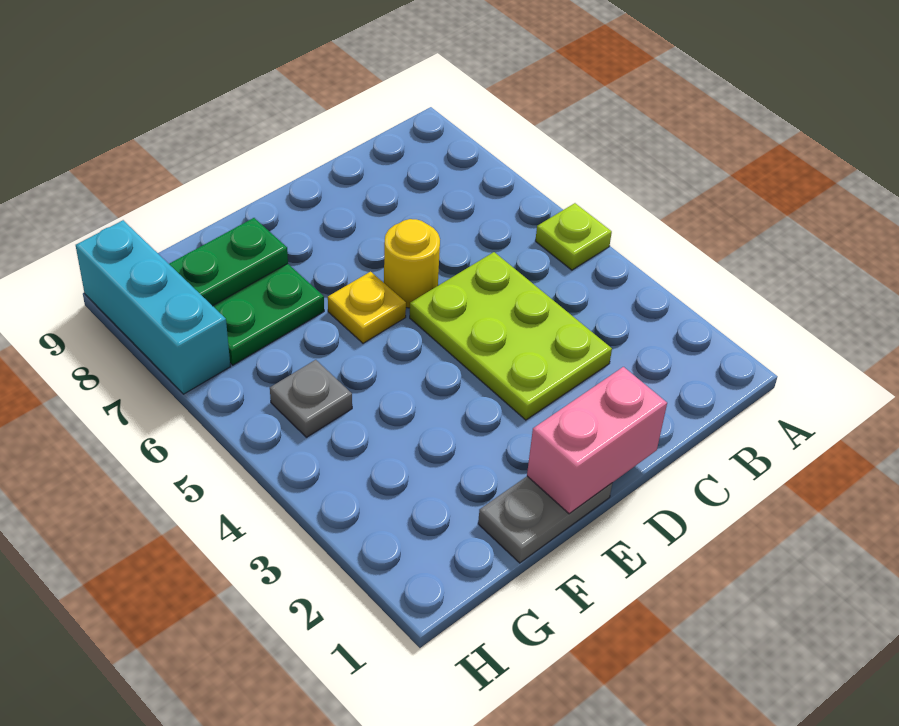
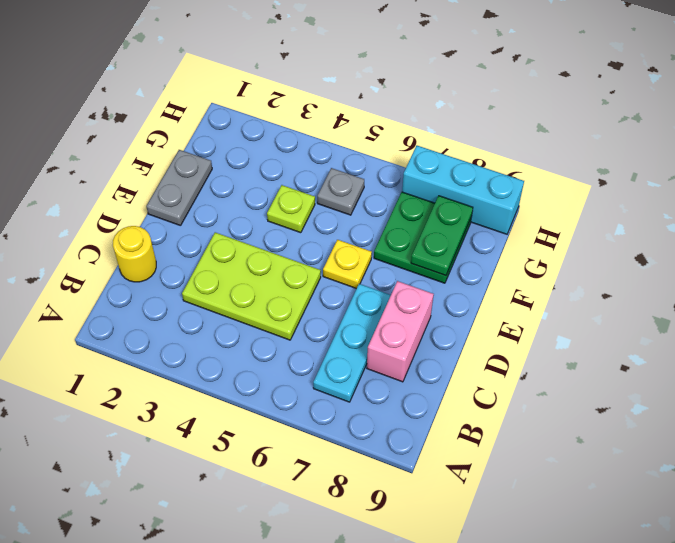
lime 1x1 plate [535,203,612,270] -> lime 1x1 plate moved to [267,185,315,233]
none -> cyan 1x3 plate [313,284,391,402]
pink 1x2 brick [527,367,667,514] -> pink 1x2 brick moved to [367,281,434,382]
yellow 1x1 round brick [384,219,440,308] -> yellow 1x1 round brick moved to [113,226,156,282]

